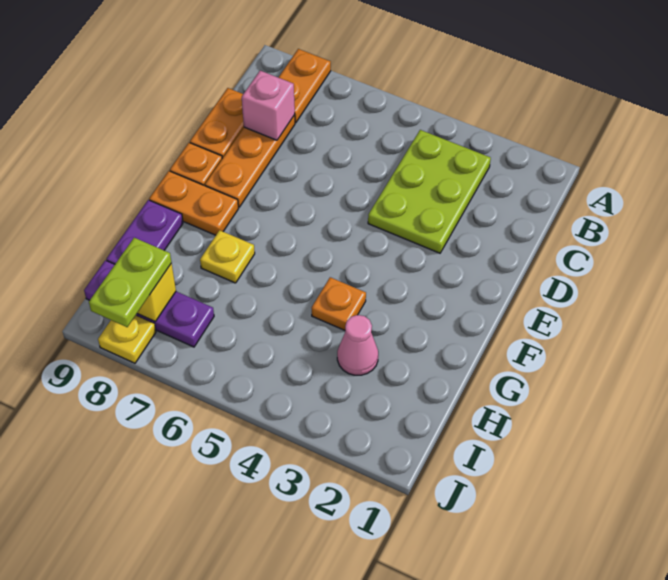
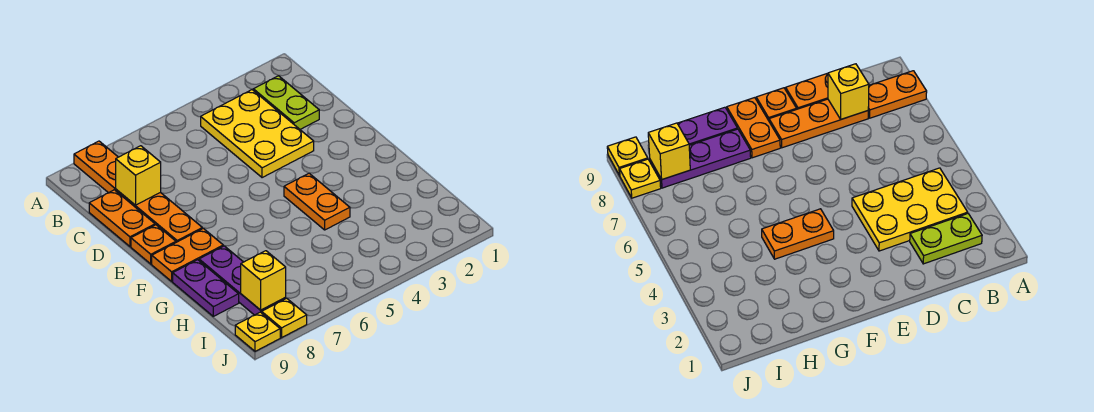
lime 2x3 plate [368,130,491,253] -> yellow 2x3 plate [201,90,314,178]
pink 1x1 brick [242,71,295,140] -> yellow 1x1 brick [116,146,161,205]
orange 1x1 plate [312,277,366,330] -> orange 1x2 plate [284,173,350,230]
yellow 1x1 plate [200,230,255,283] -> yellow 1x1 plate moved to [235,312,280,351]
pink 1x1 cone [337,315,378,375] -> none
purple 1x3 plate [84,260,214,347] -> purple 1x3 plate turned to [199,246,286,315]
lime 1x2 plate [89,238,172,327] -> lime 1x2 plate moved to [253,76,319,129]

